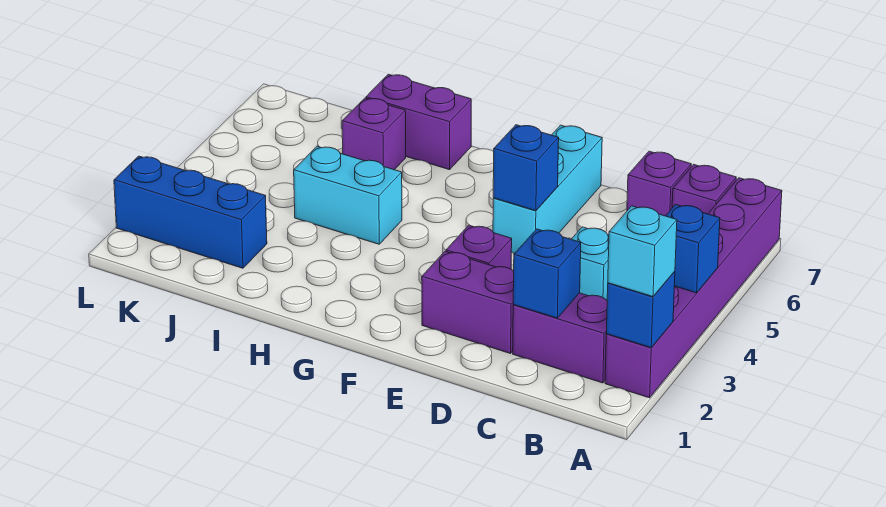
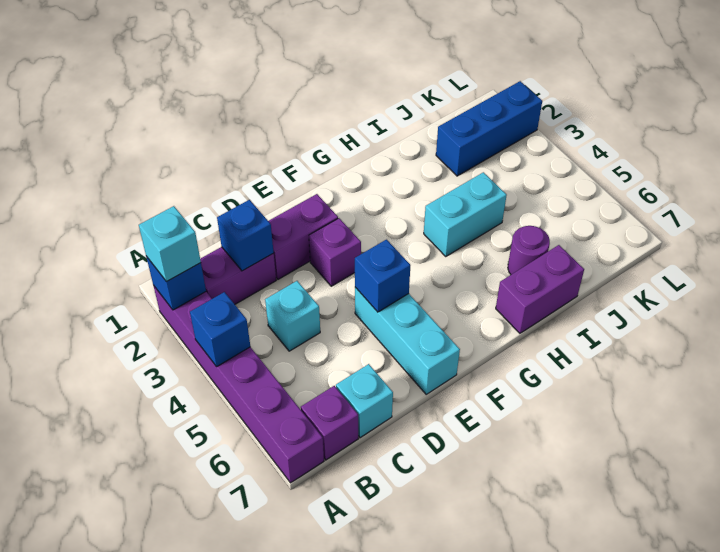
purple 1x1 brick [627,151,691,216] -> cyan 1x1 brick [336,364,393,438]
purple 1x1 brick [342,98,406,170] -> purple 1x1 round brick [508,226,550,275]

